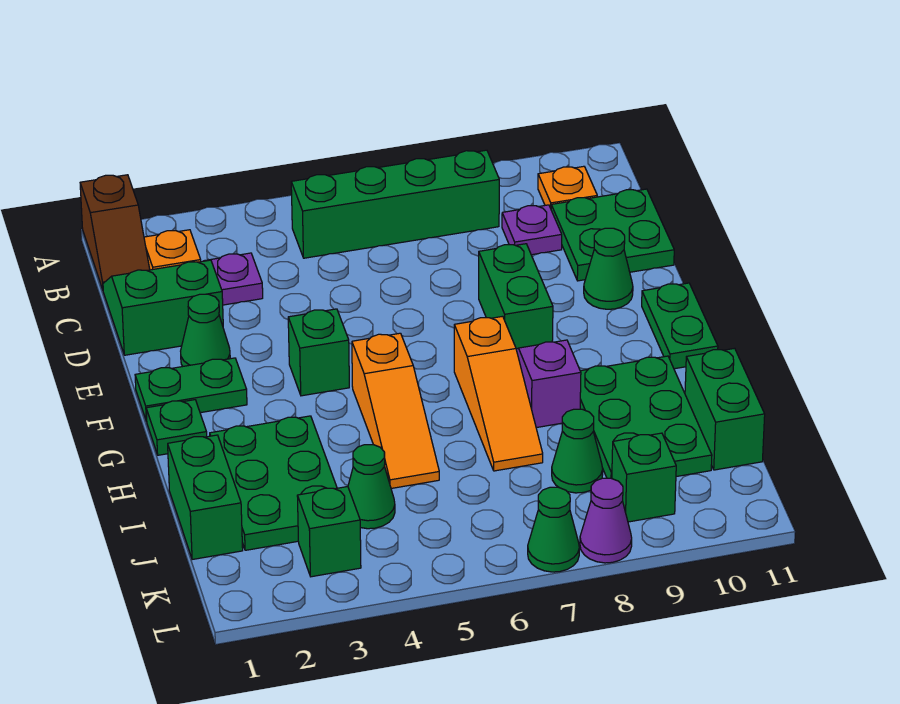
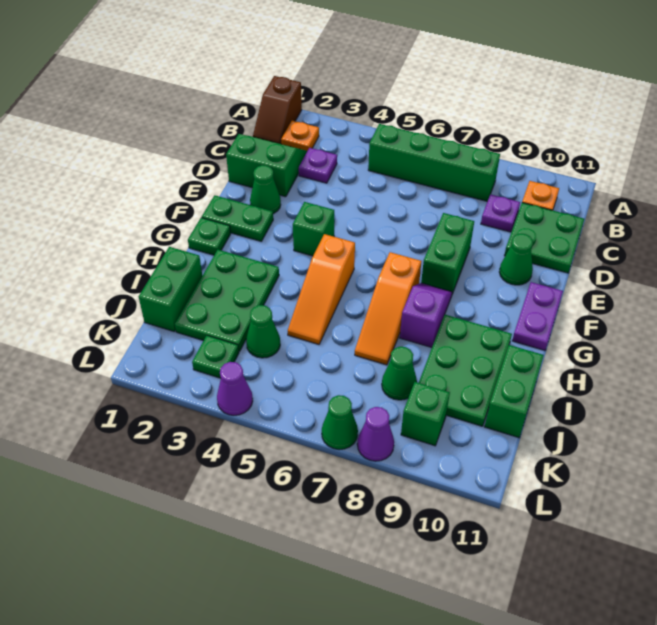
green 1x2 plate [642,283,718,369] -> purple 1x2 plate [512,282,563,350]
green 1x1 brick [297,487,361,577] -> green 1x1 plate [192,336,239,378]
none -> purple 1x1 cone [217,362,253,415]

